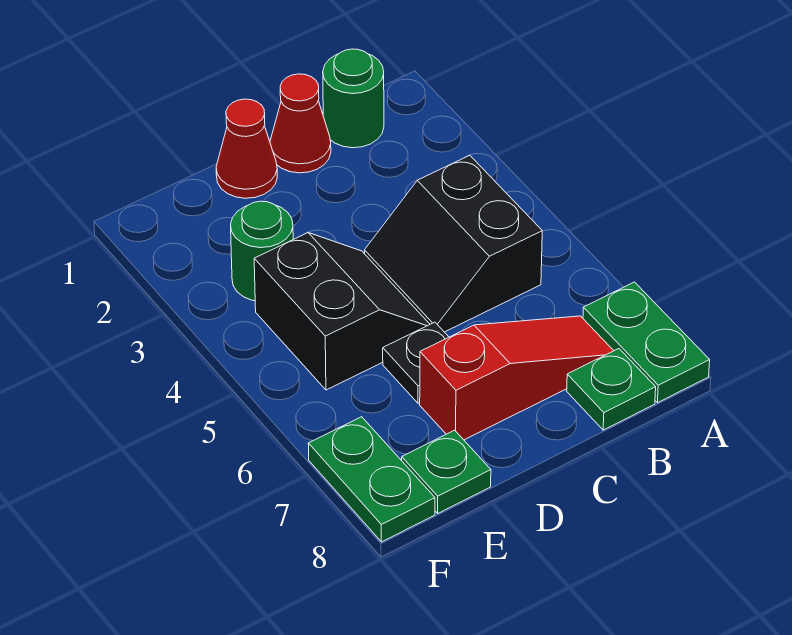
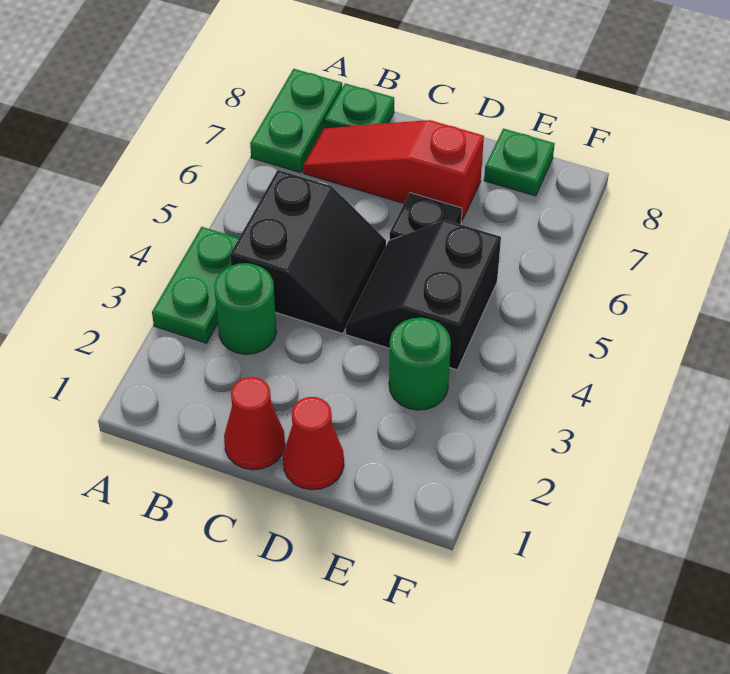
green 1x1 round brick [323,49,384,148] -> green 1x1 round brick moved to [214,263,277,354]
green 1x2 plate [308,417,435,542] -> green 1x2 plate moved to [152,227,239,343]

